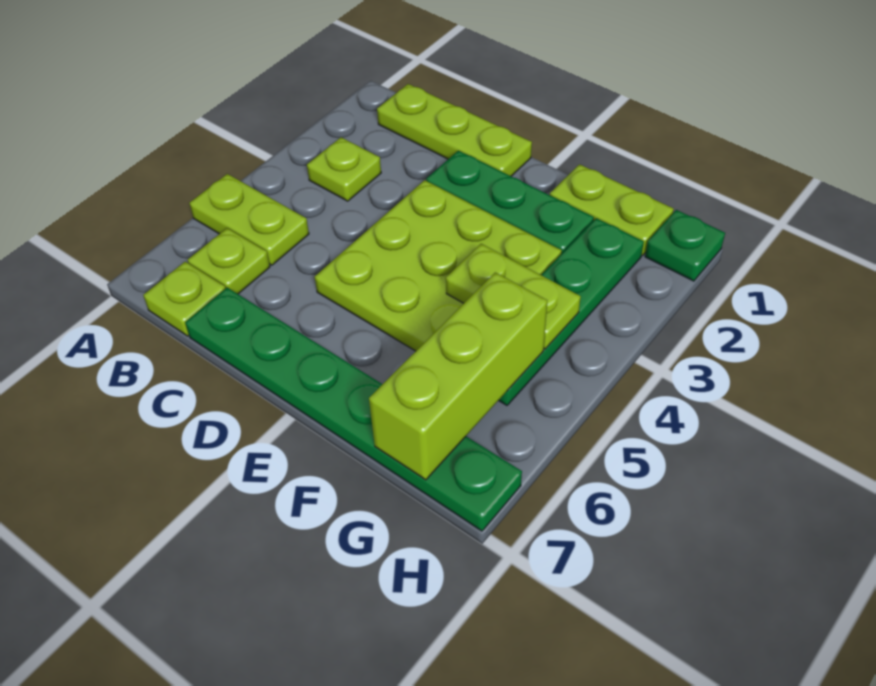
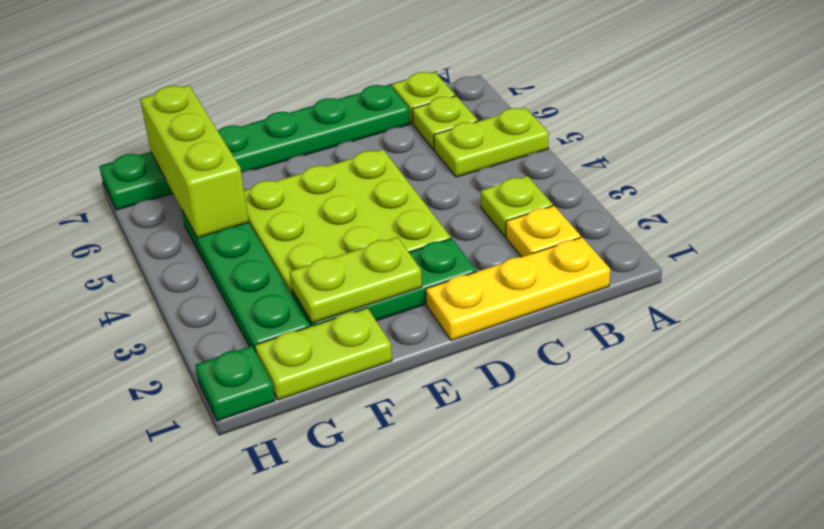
lime 1x3 plate [377,84,532,176] -> yellow 1x3 plate [426,237,610,341]
none -> yellow 1x1 plate [506,206,581,257]
lime 1x2 plate [446,244,581,349] -> lime 1x2 plate moved to [290,237,422,323]

